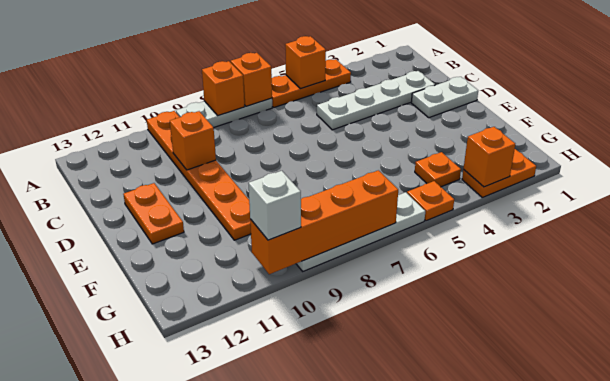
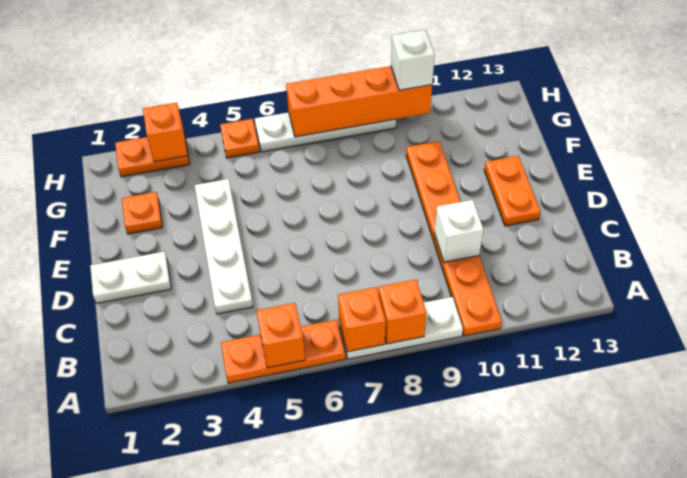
white 1x4 plate [317,71,435,130] -> white 1x4 plate turned to [195,179,253,314]
orange 1x1 brick [170,111,216,170] -> white 1x1 brick [434,200,483,262]
orange 1x1 plate [415,152,461,187] -> orange 1x1 plate moved to [122,192,163,234]

